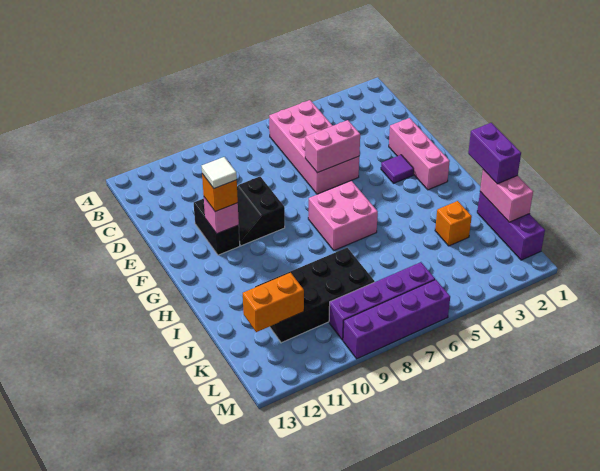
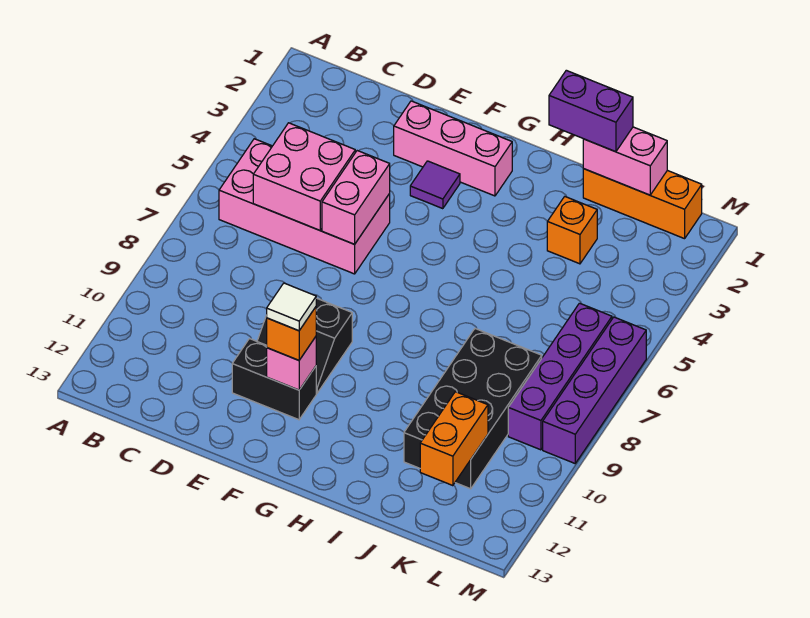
pink 2x2 brick [308,181,378,250] -> pink 2x2 brick moved to [253,123,355,230]
purple 1x3 brick [477,192,545,260] -> orange 1x3 brick [583,169,702,239]

